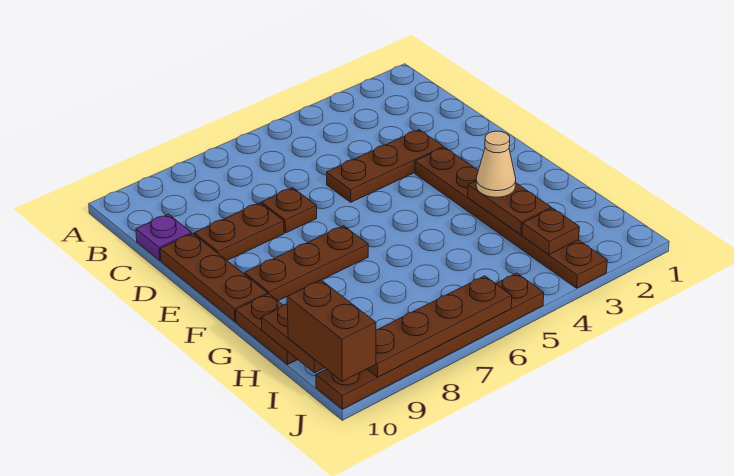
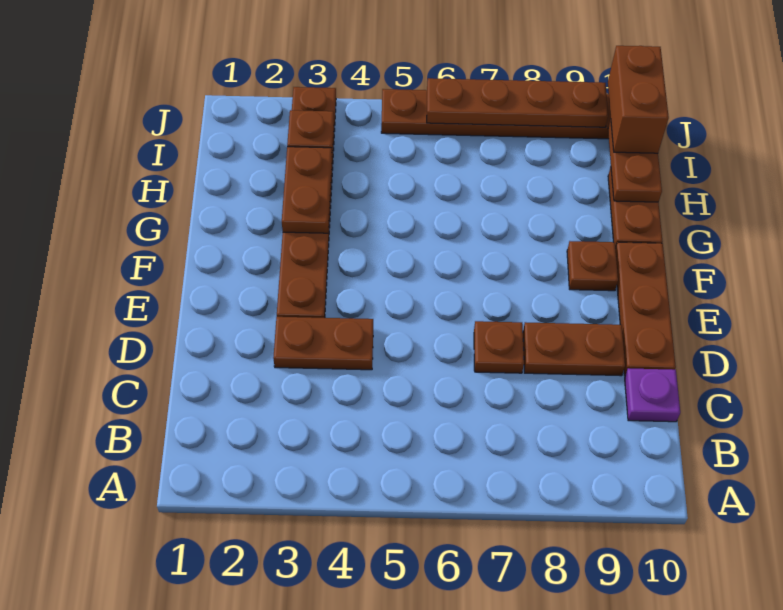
brown 1x3 plate [327,130,443,202] -> brown 1x2 plate [273,317,373,370]
brown 1x3 plate [245,226,368,301] -> brown 1x1 plate [567,241,618,291]
tan 1x1 cone [476,131,516,197] -> none

